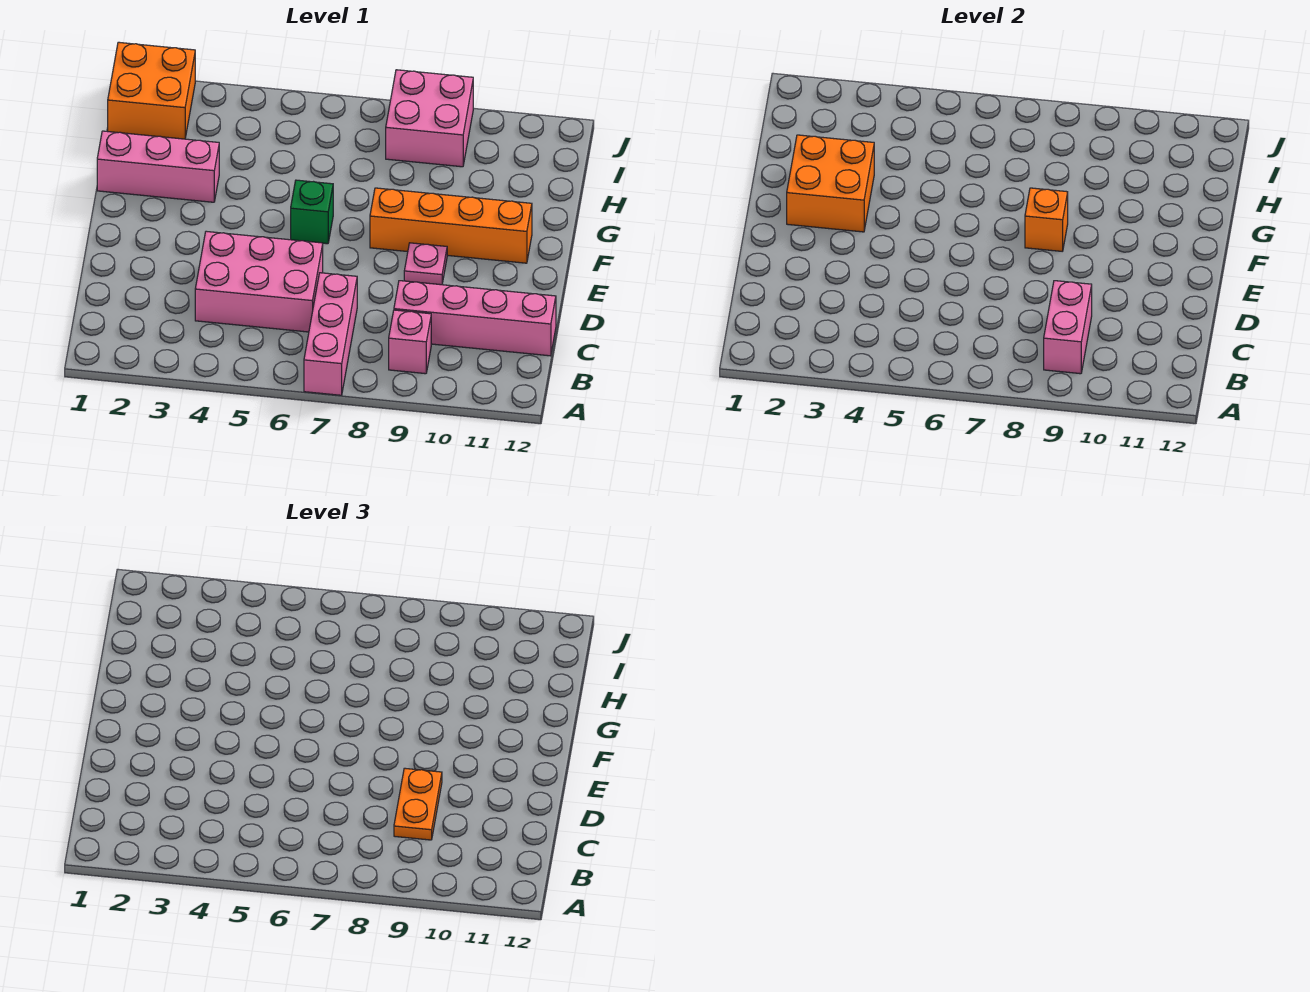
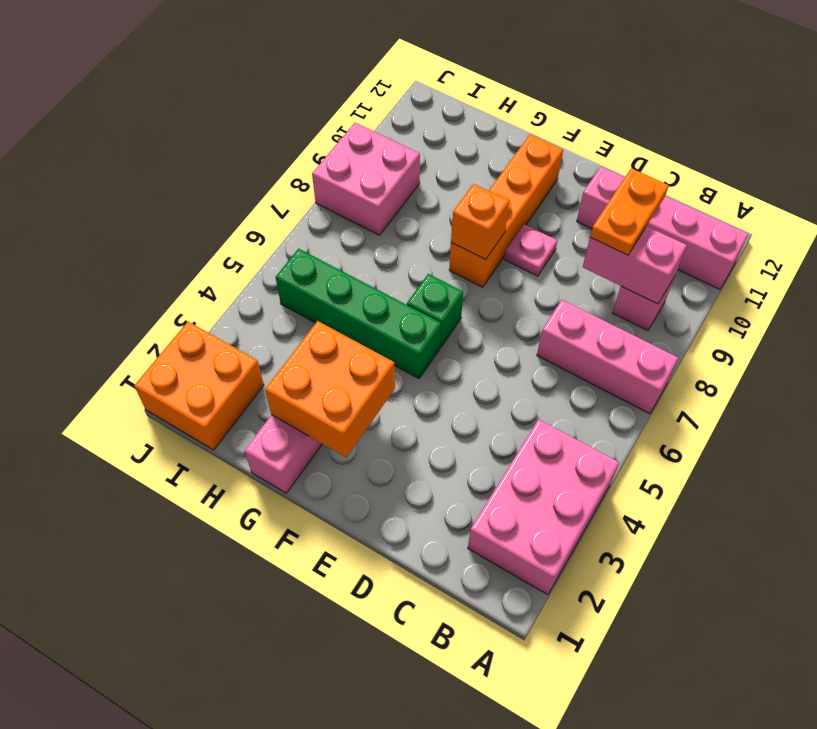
pink 2x3 brick [195,231,323,332] -> pink 2x3 brick moved to [468,419,619,595]
pink 1x4 brick [394,281,556,356] -> pink 1x4 brick turned to [577,167,748,289]
orange 1x2 plate [394,768,442,840] -> orange 1x2 plate turned to [590,168,669,255]
none -> green 1x4 brick [276,249,441,378]

